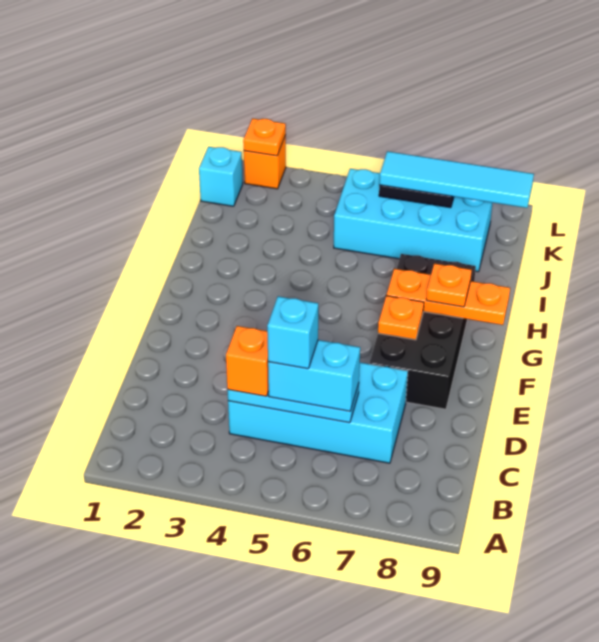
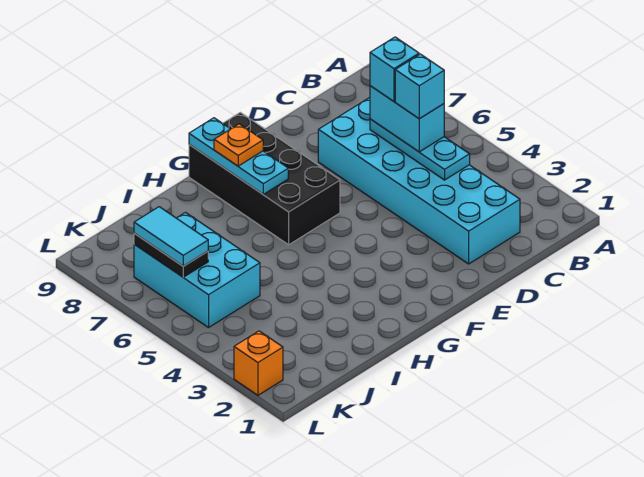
cyan 2x4 brick [228,363,408,463] -> cyan 2x6 brick [318,97,520,264]
orange 1x1 brick [226,326,269,396] -> none
black 2x4 brick [370,254,476,409] -> black 2x4 brick turned to [189,112,340,245]
orange 1x1 plate [378,296,424,340] -> none
orange 1x3 plate [386,269,510,325] -> cyan 1x3 plate [189,118,288,194]
cyan 2x4 brick [334,169,492,272] -> cyan 2x3 brick [134,212,260,328]
cyan 1x1 brick [199,147,243,206] -> cyan 1x1 brick moved to [370,37,419,101]
cyan 1x4 tile [379,151,534,208] -> cyan 1x2 tile [134,207,208,266]
orange 1x1 plate [243,118,286,156] -> none

